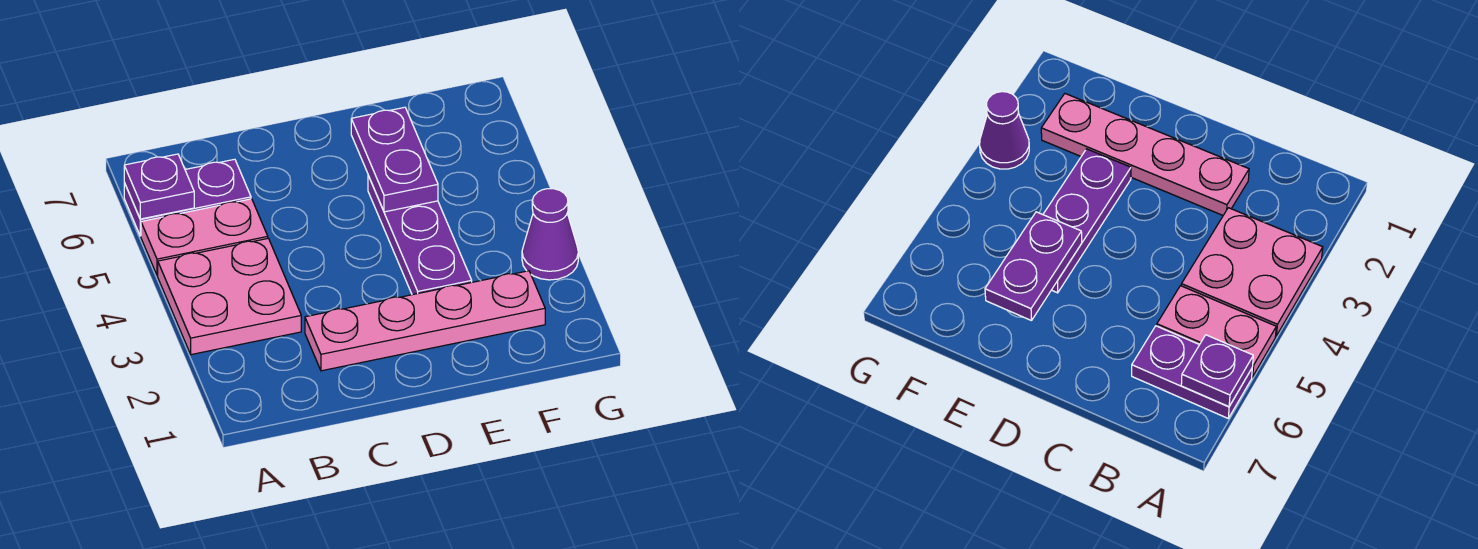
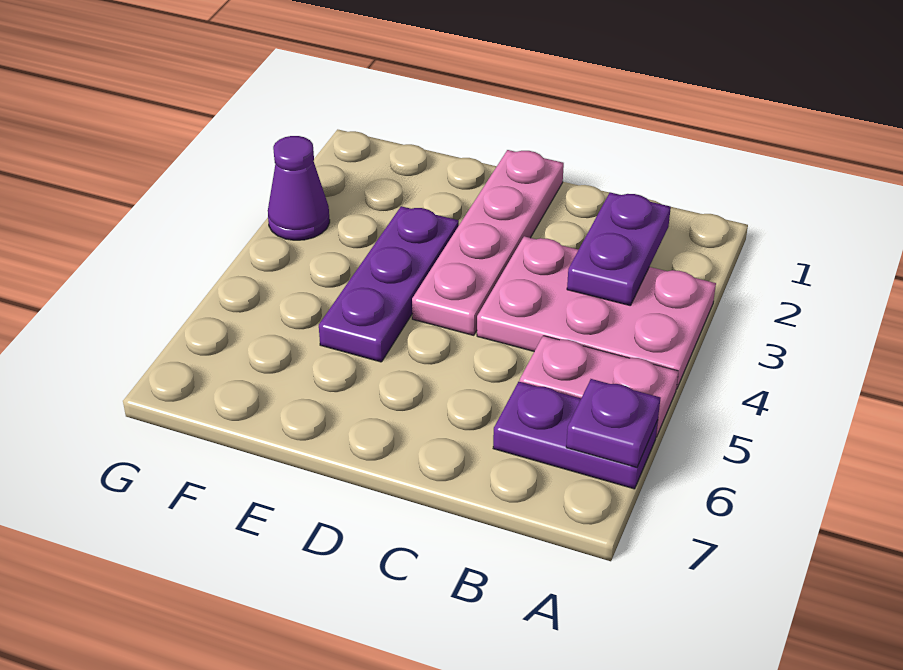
pink 2x2 plate [158,238,301,355] -> pink 2x3 plate [477,236,716,389]
pink 1x4 plate [305,271,545,371] -> pink 1x4 plate turned to [412,150,564,335]
purple 1x2 plate [351,107,438,212] -> purple 1x2 plate moved to [567,192,671,306]

